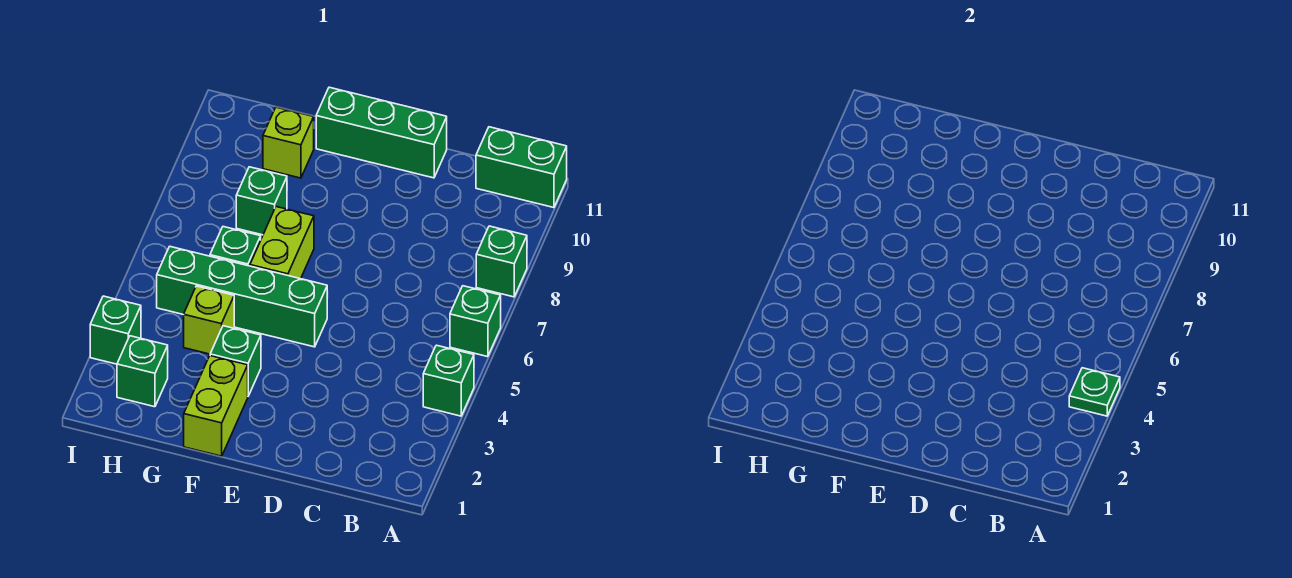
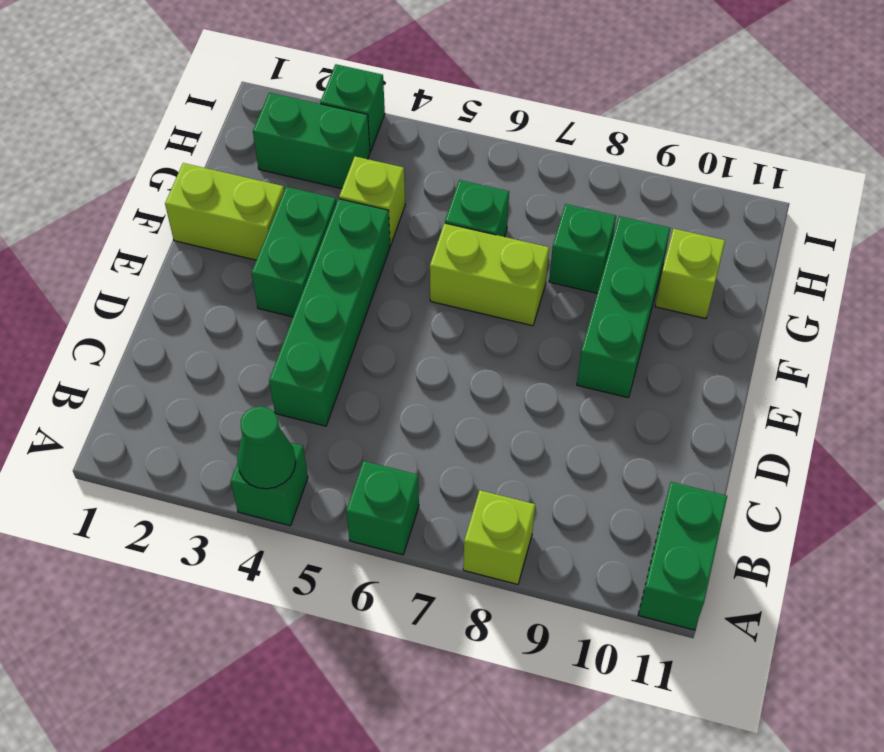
green 1x1 plate [1069,368,1120,416] -> green 1x1 cone [237,406,296,489]
green 1x1 brick [476,226,527,297] -> lime 1x1 brick [463,490,535,584]
green 1x3 brick [316,87,447,178] -> green 1x3 brick moved to [577,216,670,398]
green 1x4 brick [157,246,327,347] -> green 1x4 brick moved to [269,199,390,426]
green 1x1 brick [210,326,261,396] -> green 1x2 brick [252,187,336,317]
green 1x1 brick [117,336,168,407] -> green 1x2 brick [253,93,370,189]

